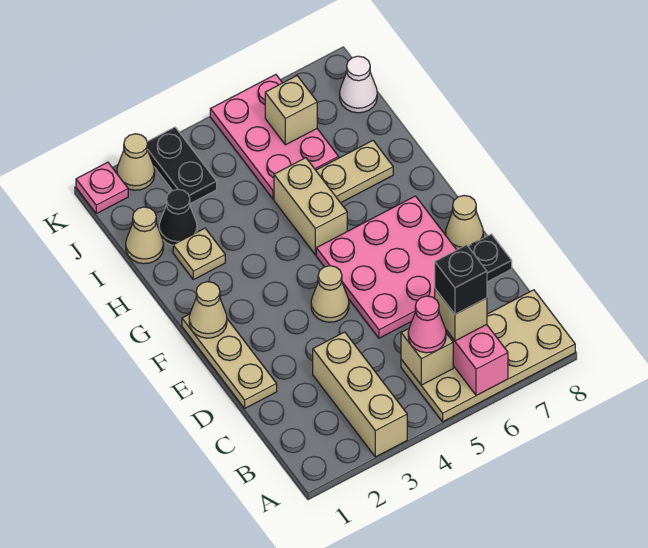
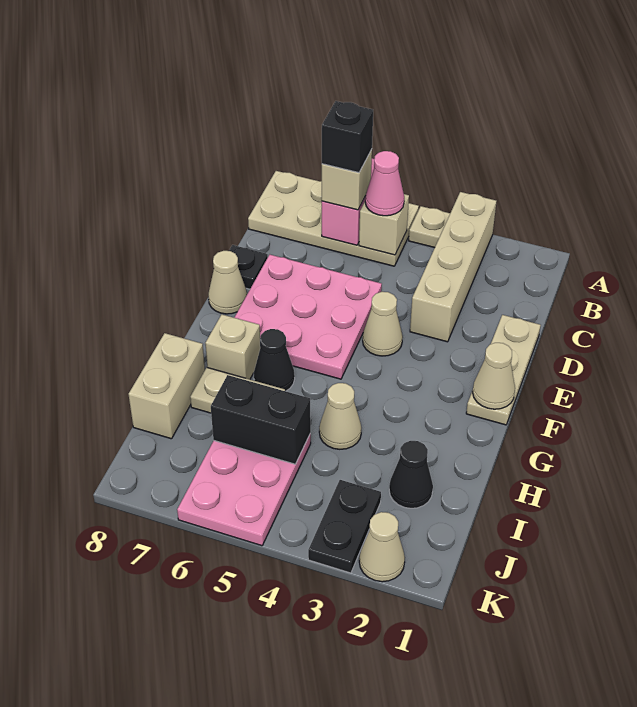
tan 1x3 brick [313,332,407,457] -> tan 1x4 brick [410,192,496,342]
tan 1x2 brick [274,158,347,255] -> tan 1x2 brick moved to [129,333,205,439]
none -> black 1x1 cone [254,329,295,391]
tan 1x1 plate [173,228,225,280] -> tan 1x1 plate moved to [409,206,450,248]
tan 1x1 cone [126,207,163,264] -> tan 1x1 cone moved to [319,383,361,449]
none -> black 1x2 brick [211,375,311,464]
tan 1x1 brick [265,76,317,145] -> tan 1x1 brick moved to [205,315,260,379]
white 1x1 cone [340,56,377,113] -> none
pink 1x1 plate [76,162,128,214] -> none

